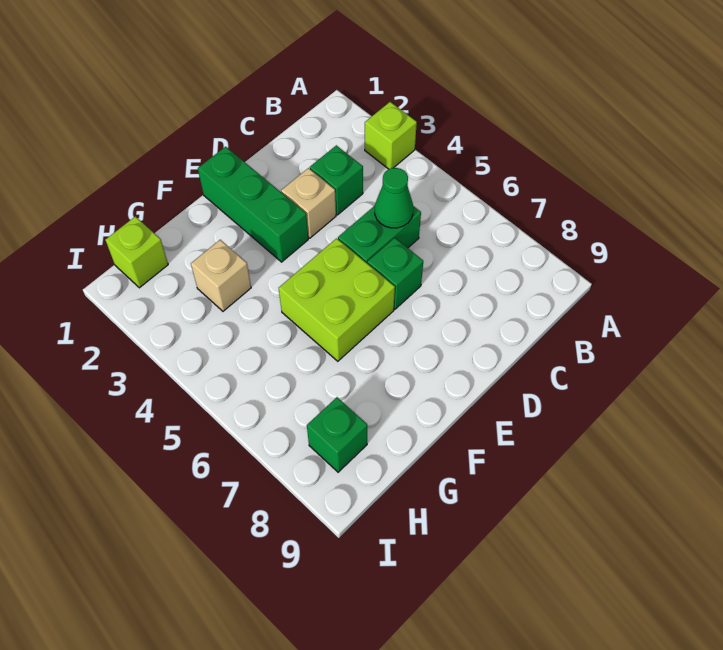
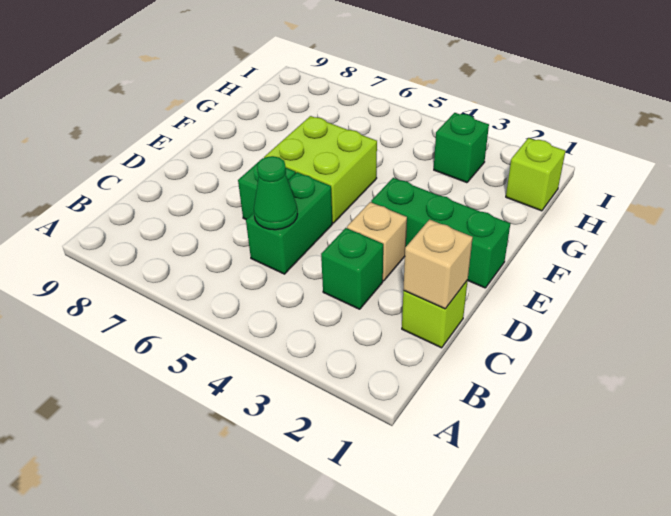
lime 1x1 brick [365,102,417,169] -> lime 1x1 brick moved to [402,280,468,348]
tan 1x1 brick [191,240,251,311] -> tan 1x1 brick moved to [403,219,473,309]
green 1x1 brick [307,397,367,472] -> green 1x1 brick moved to [434,113,489,183]

